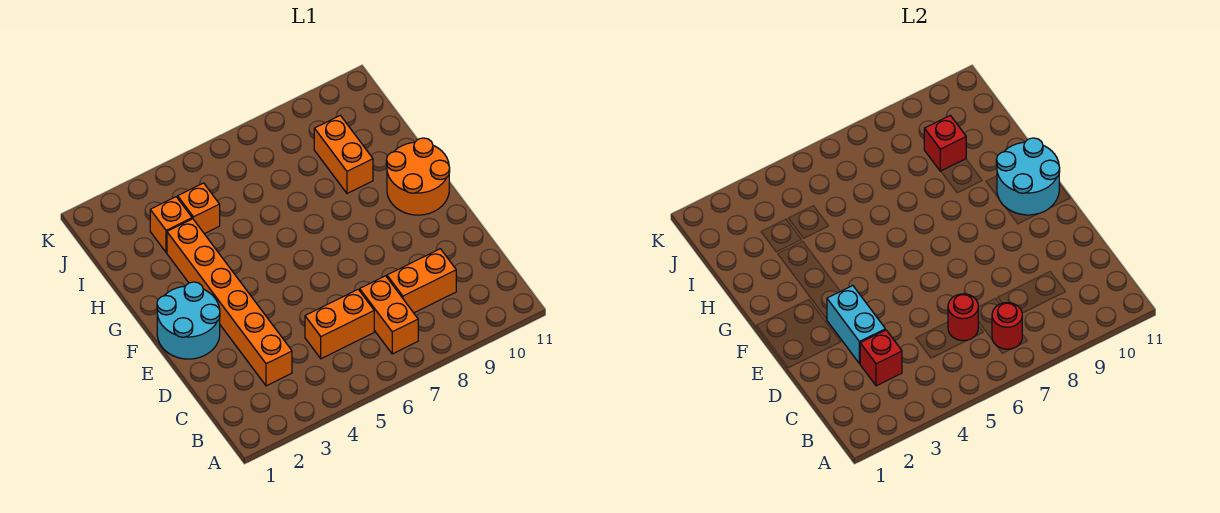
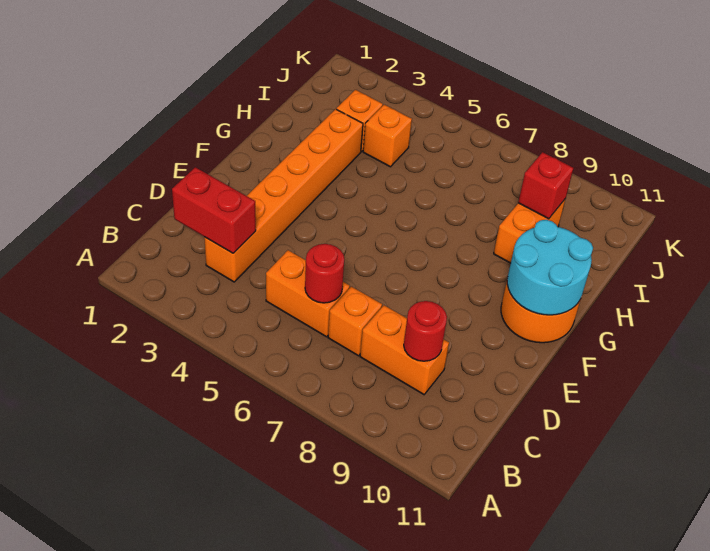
orange 1x2 brick [360,276,418,354] -> orange 1x1 brick [328,286,382,356]
red 1x1 round brick [992,303,1022,349] -> red 1x1 round brick moved to [404,301,447,361]
red 1x1 brick [860,330,902,386] -> red 1x2 brick [172,167,256,253]
cyan 1x2 brick [827,286,885,364] -> none
cyan 2x2 round brick [157,282,220,359] -> none

